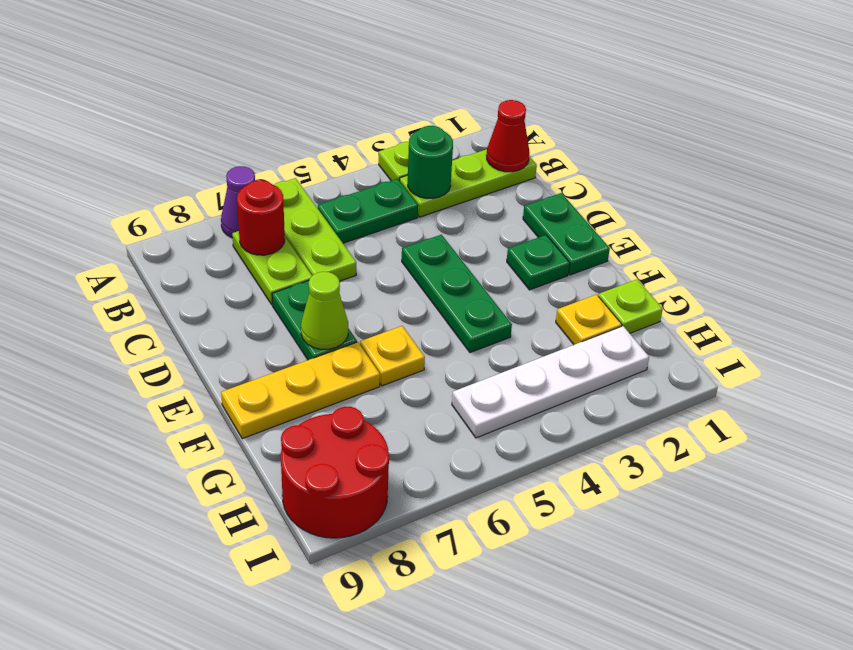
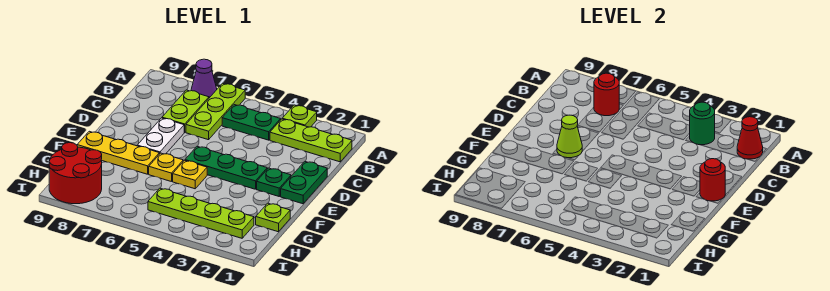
green 1x3 plate [402,235,512,353] -> green 1x3 plate turned to [185,147,267,189]
green 1x2 plate [272,281,357,360] -> white 1x2 plate [137,118,184,154]
none -> red 1x1 round brick [700,159,725,201]
yellow 1x1 plate [556,295,622,345] -> yellow 1x1 plate moved to [173,160,207,189]
white 1x4 plate [452,326,649,438] -> lime 1x4 plate [148,188,254,238]

